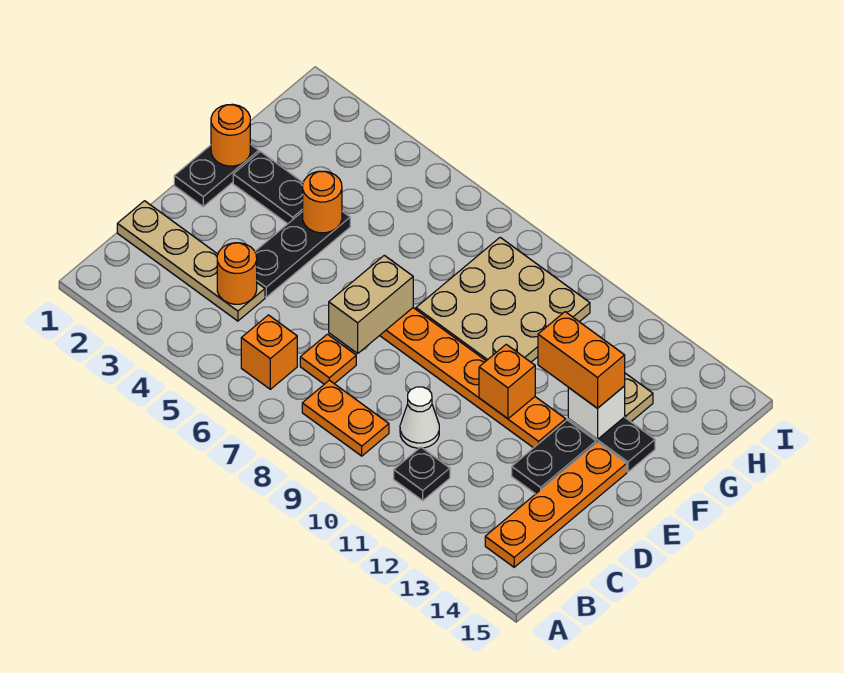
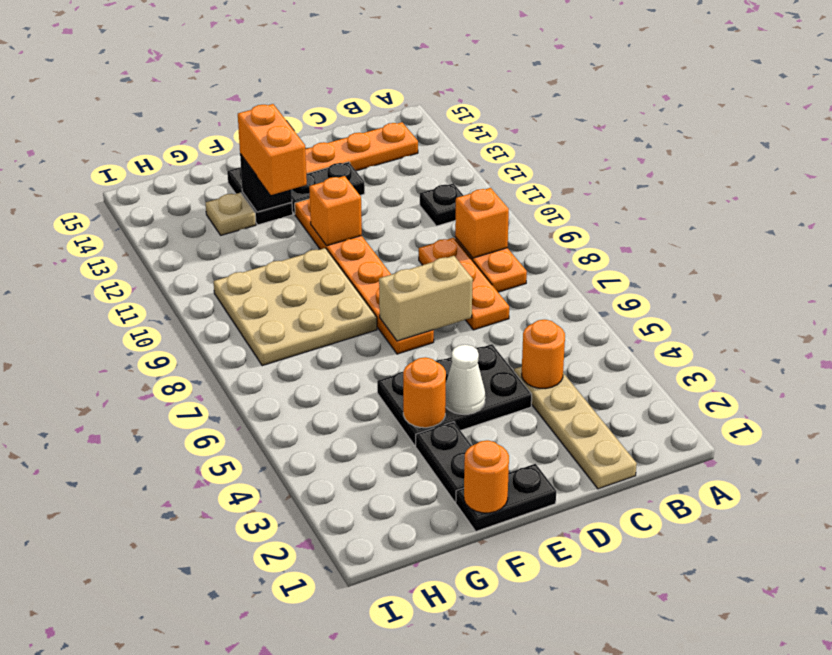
orange 1x1 brick [241,315,297,389] -> orange 1x1 brick moved to [455,188,509,258]
orange 1x1 plate [300,334,356,384] -> orange 1x3 plate [419,238,509,330]
white 1x1 cone [400,387,439,448] -> white 1x1 cone moved to [446,345,485,414]
black 1x3 plate [255,211,350,297] -> black 2x3 plate [377,344,532,445]
white 1x1 brick [568,386,625,439] -> black 1x1 brick [240,154,292,212]

